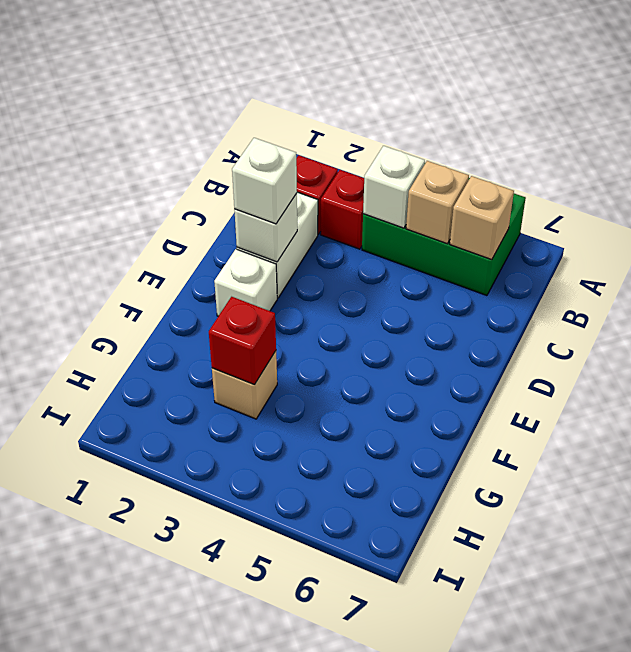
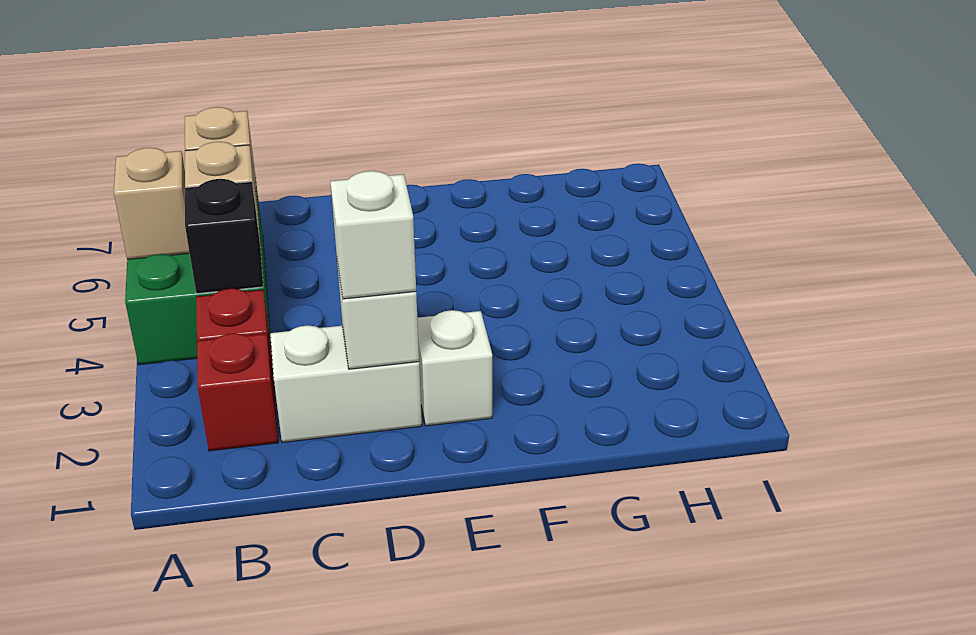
white 1x1 brick [363,146,425,228] -> black 1x1 brick [185,179,263,294]
tan 1x1 brick [212,351,277,419] -> tan 1x1 brick moved to [114,148,189,259]
red 1x1 brick [209,297,276,385] -> none

